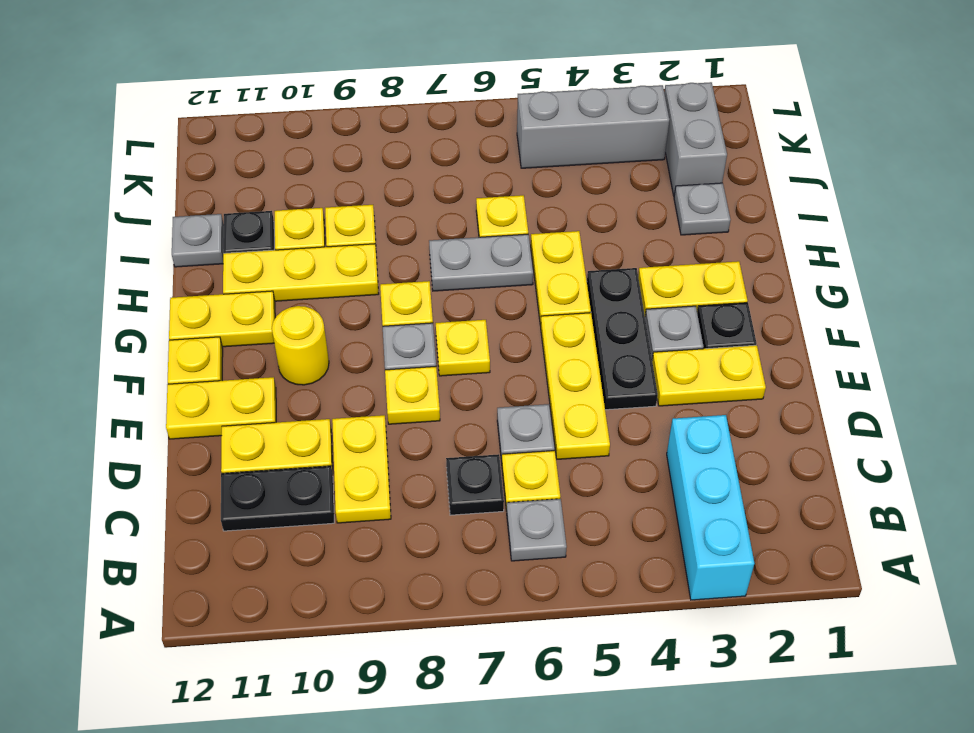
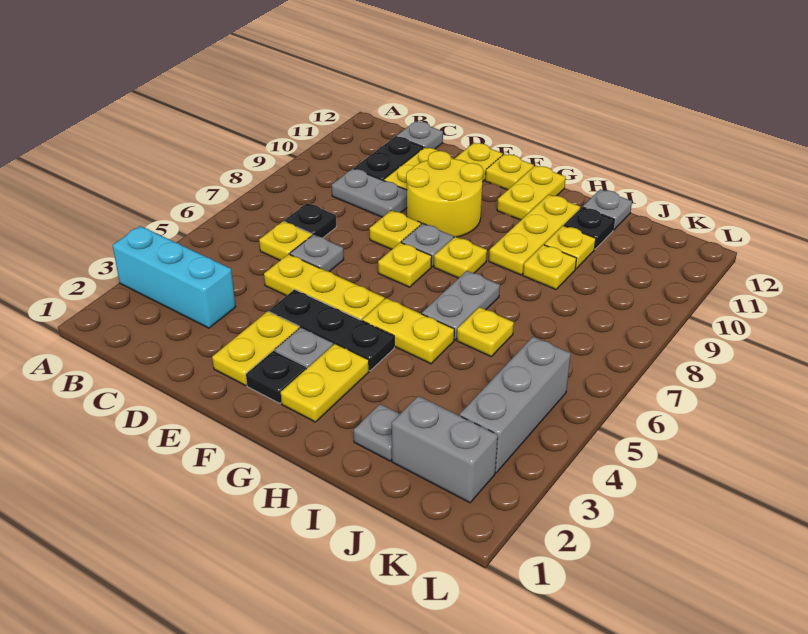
grey 1x1 plate [507,499,567,561] -> grey 1x1 plate moved to [396,121,443,149]
yellow 1x2 plate [332,415,391,523] -> grey 1x2 plate [332,169,407,217]
yellow 1x1 round brick [272,306,329,385] -> yellow 2x2 round brick [406,151,483,237]

